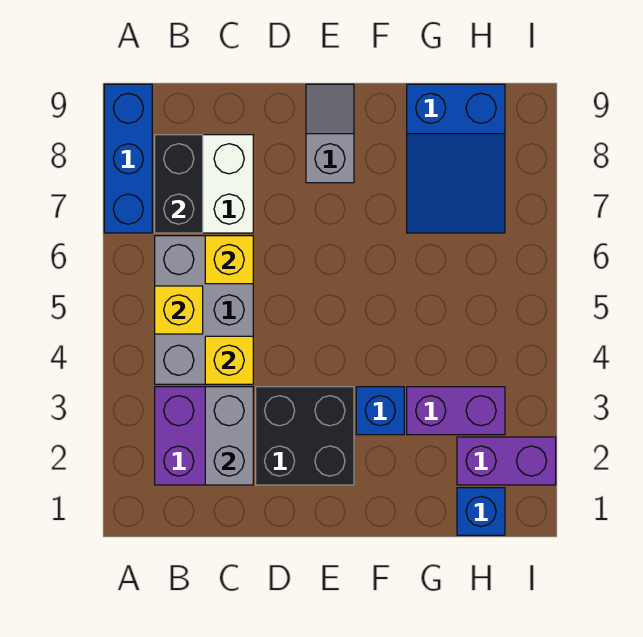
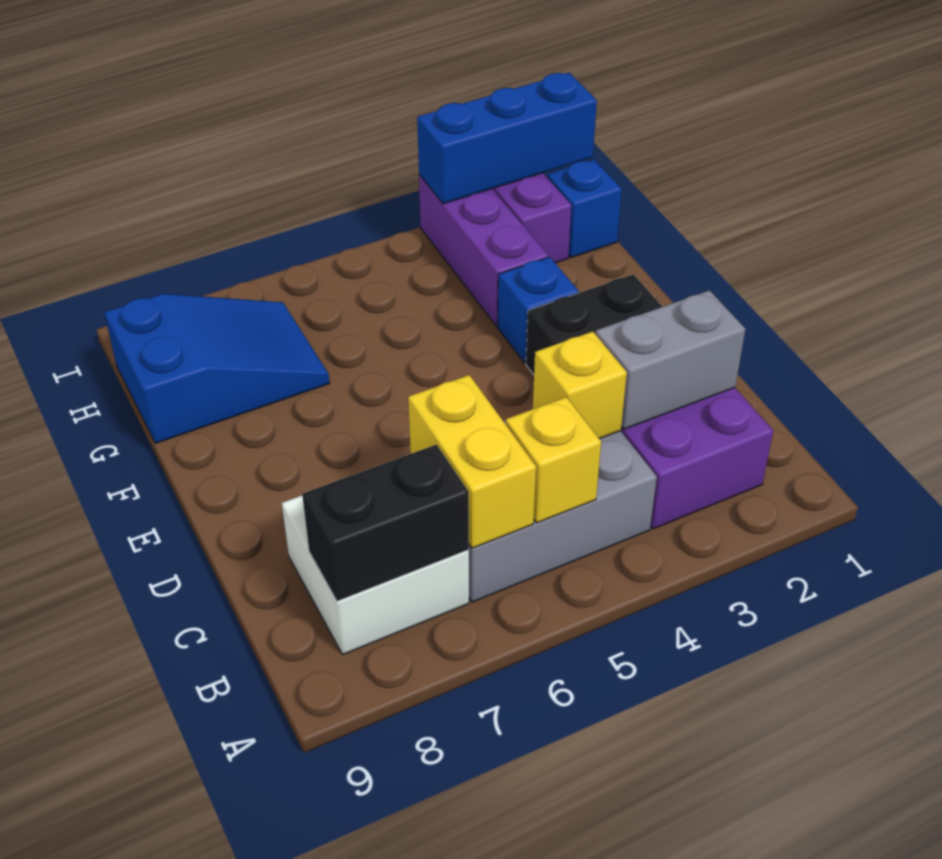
blue 1x3 brick [104,84,152,233] -> blue 1x3 brick moved to [417,73,597,204]
yellow 1x1 brick [205,236,253,284] -> yellow 1x2 brick [408,375,536,548]
grey 1x2 slope [306,84,354,183] -> none
purple 1x2 brick [407,387,505,435] -> purple 1x3 brick [419,175,548,326]

